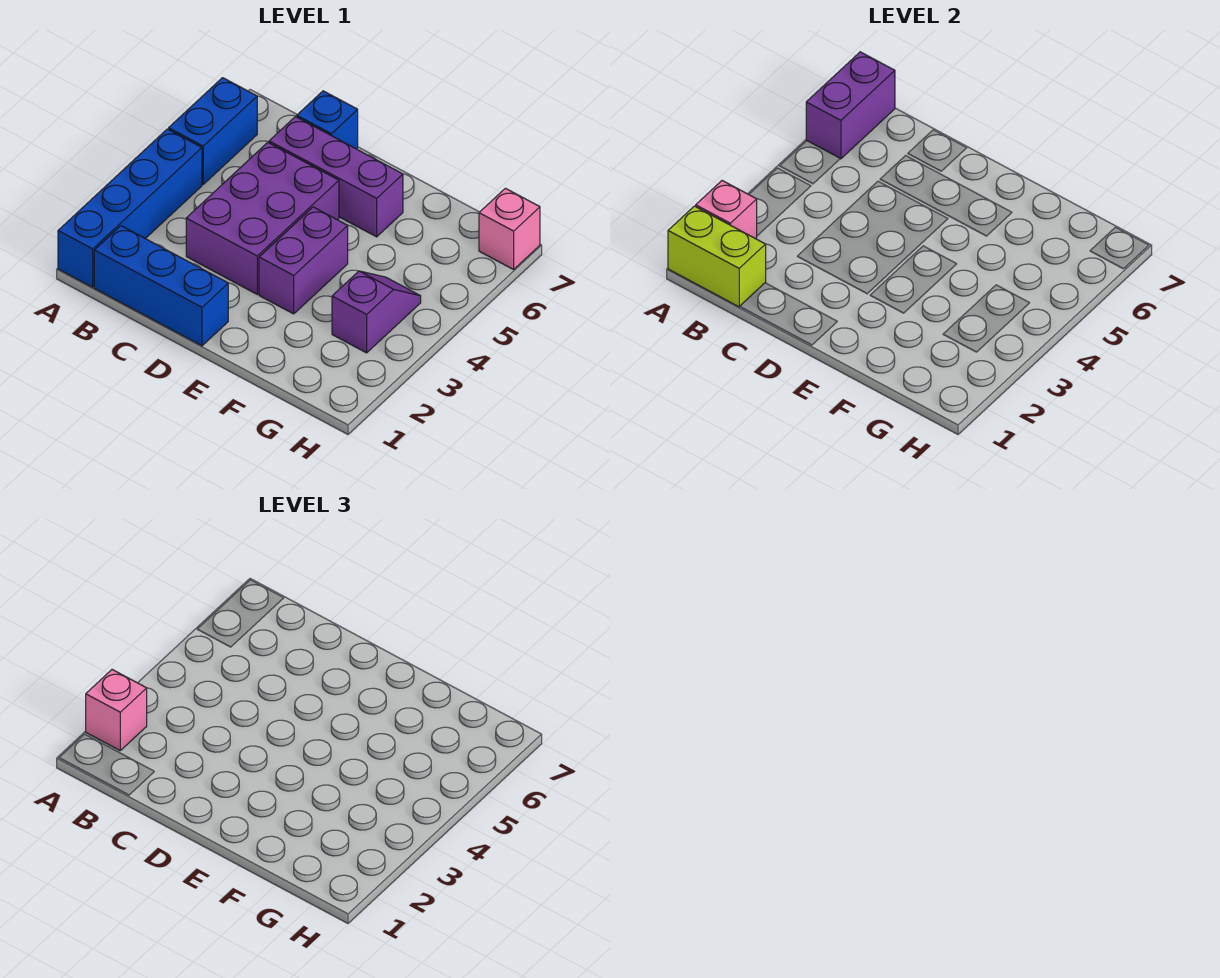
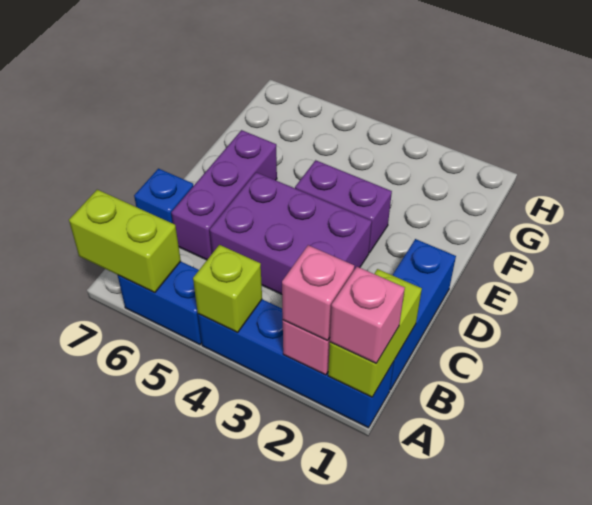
none -> lime 1x1 brick [193,245,262,333]
purple 1x2 brick [806,52,895,159] -> lime 1x2 brick [69,190,181,293]
purple 1x2 slope [332,271,421,353] -> none
pink 1x1 brick [479,188,540,269] -> pink 1x1 brick moved to [330,267,405,363]

